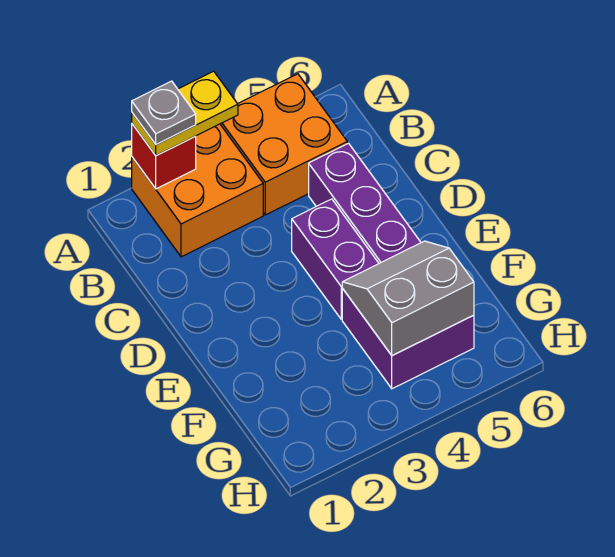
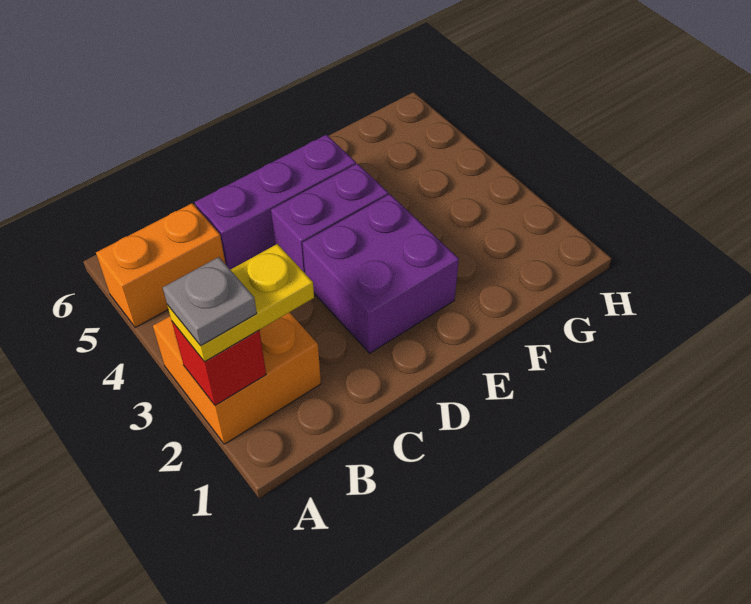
yellow 1x2 plate [132,71,238,156] -> yellow 1x2 plate turned to [167,244,314,362]
orange 2x2 brick [220,74,347,215] -> orange 1x2 brick [96,203,225,328]
purple 2x2 brick [342,289,474,389] -> purple 2x2 brick moved to [302,194,459,353]
grey 2x2 slope [342,241,474,356] -> none

